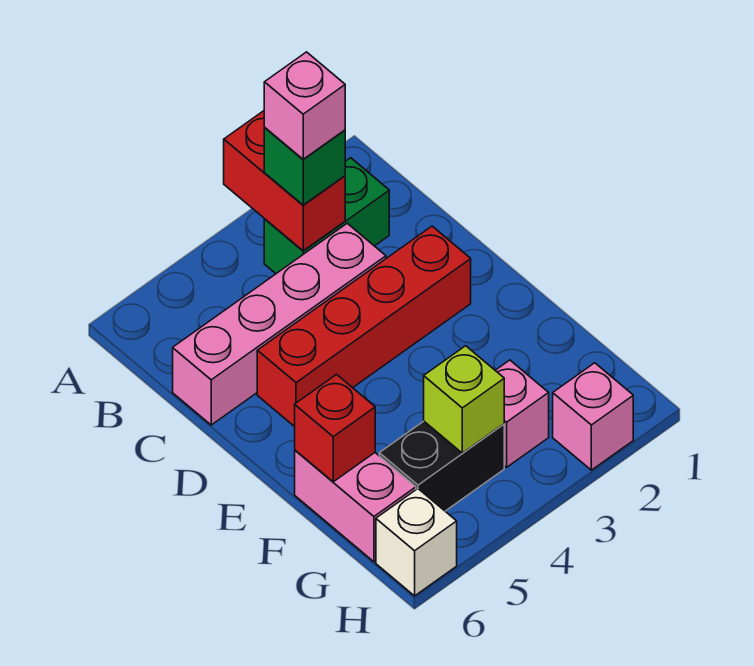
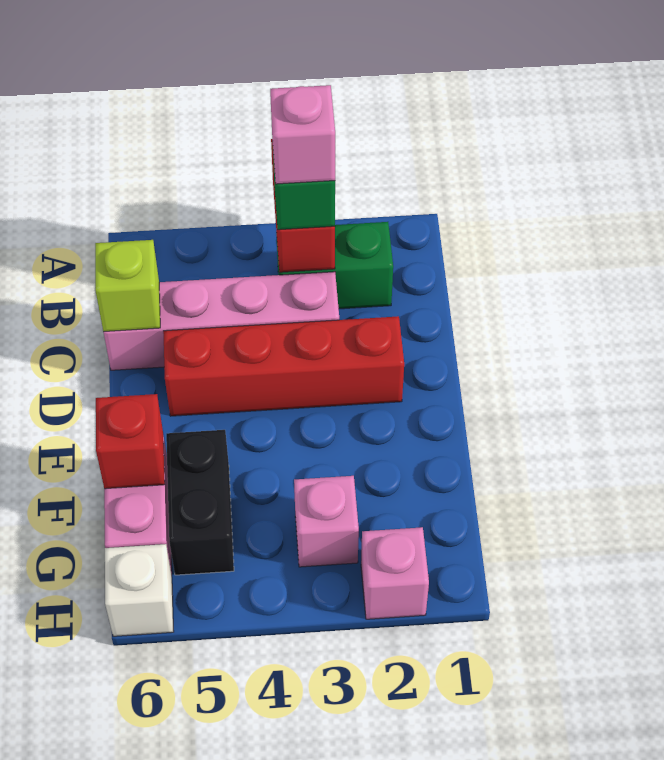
black 1x2 brick [379,421,504,511] -> black 1x2 brick turned to [166,430,234,575]
lime 1x1 brick [424,346,504,453] -> lime 1x1 brick moved to [95,240,160,332]

